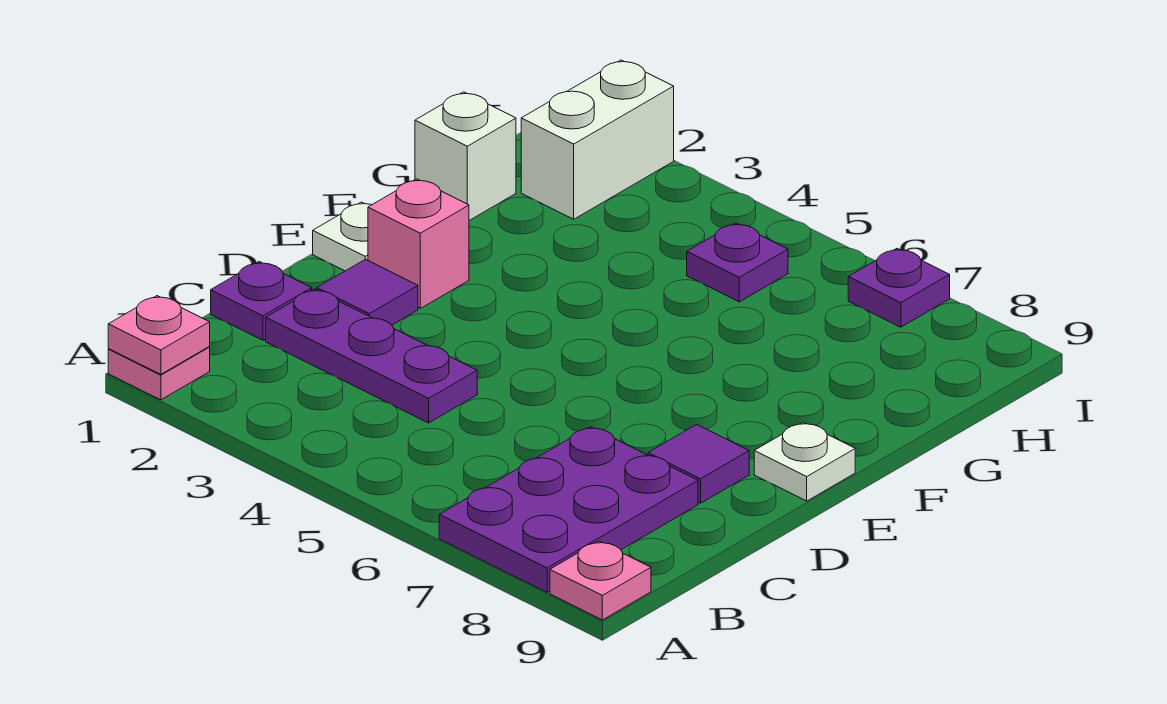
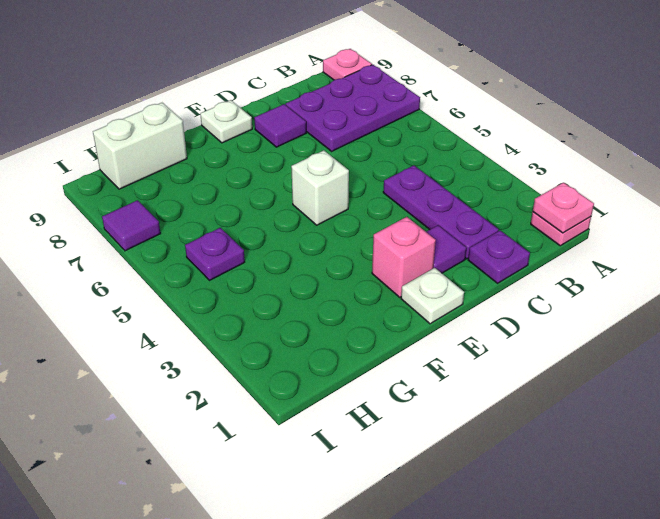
white 1x1 brick [415,92,516,221] -> white 1x1 brick moved to [291,150,349,225]
white 1x2 brick [521,60,674,219] -> white 1x2 brick moved to [93,103,187,189]
purple 1x1 plate [848,249,950,327] -> purple 1x1 tile [102,200,161,251]

